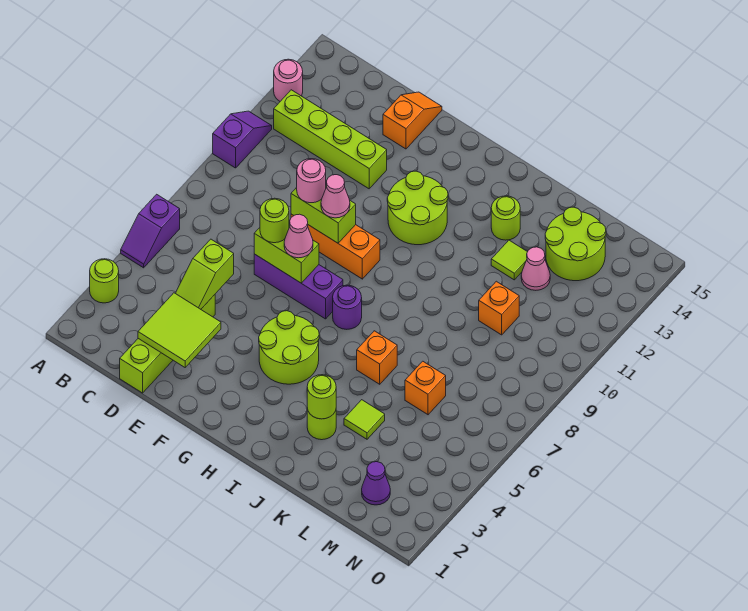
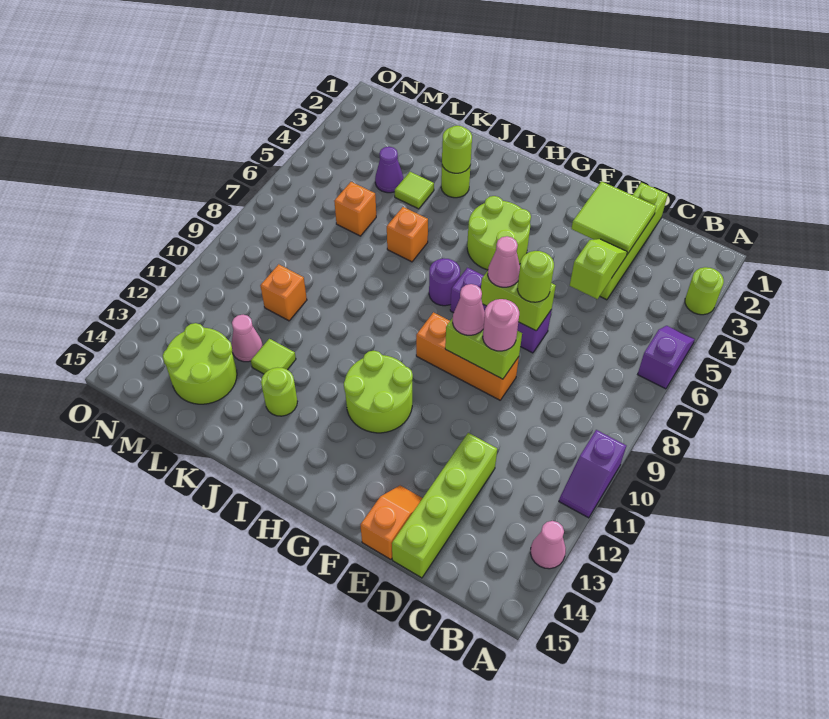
pink 1x1 round brick [274,59,303,101] -> pink 1x1 cone [530,521,566,569]
lime 1x4 brick [274,90,387,189] -> lime 1x4 brick turned to [392,433,497,578]
orange 1x2 slope [383,92,442,149] -> orange 1x2 slope turned to [360,486,423,559]
purple 1x1 cone [362,462,390,505] -> purple 1x1 cone moved to [375,147,403,193]

